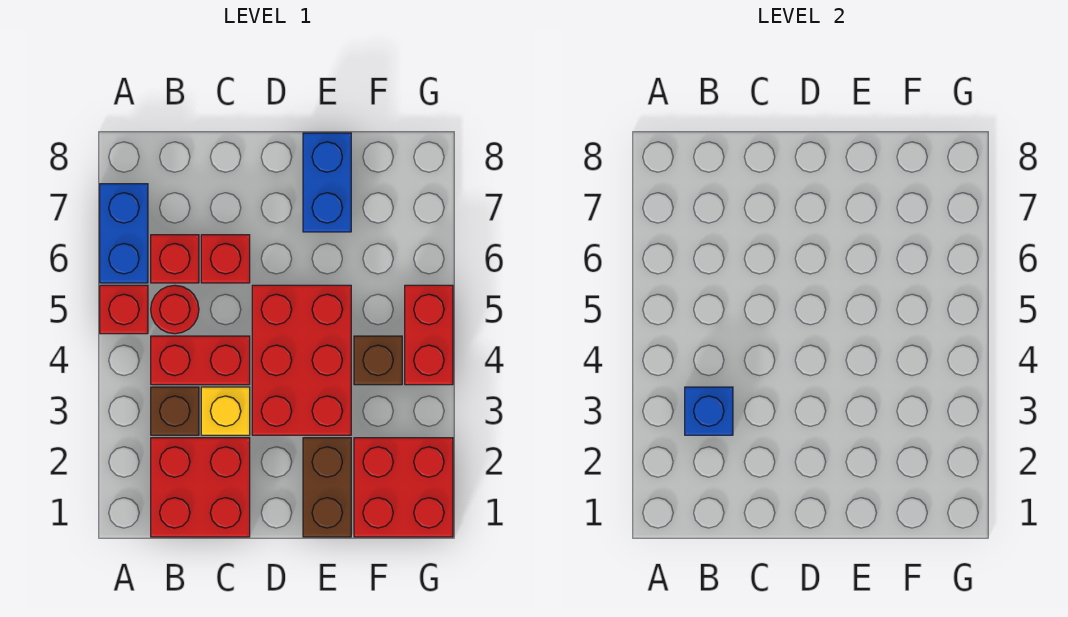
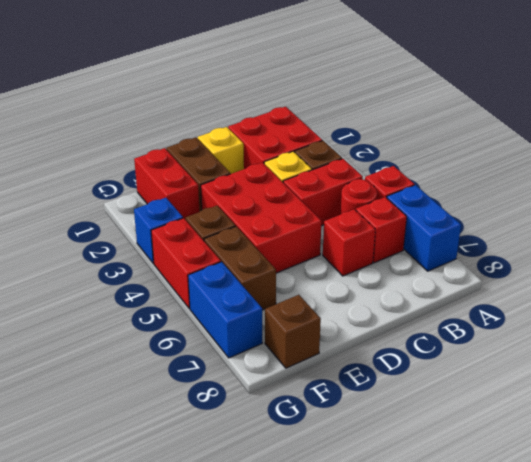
blue 1x1 brick [685,387,733,435] -> blue 1x1 brick moved to [134,198,183,264]
none -> yellow 1x1 brick [198,127,244,174]
blue 1x2 brick [303,133,351,232] -> blue 1x2 brick moved to [188,262,262,358]
red 2x2 brick [354,438,453,537] -> red 1x2 brick [134,148,200,220]
none -> brown 1x2 brick [204,226,276,310]
none -> brown 1x1 brick [265,295,321,368]

